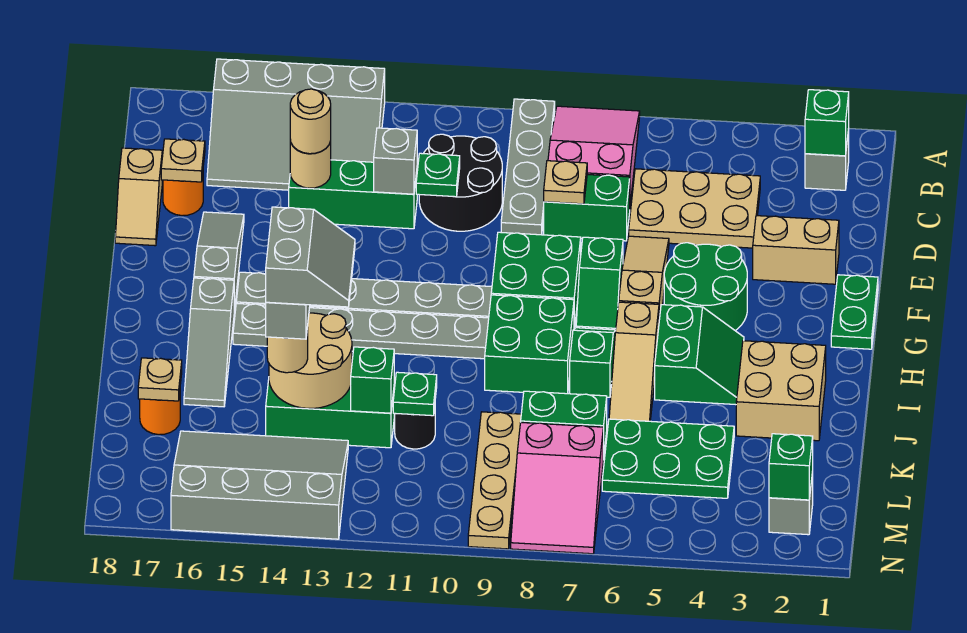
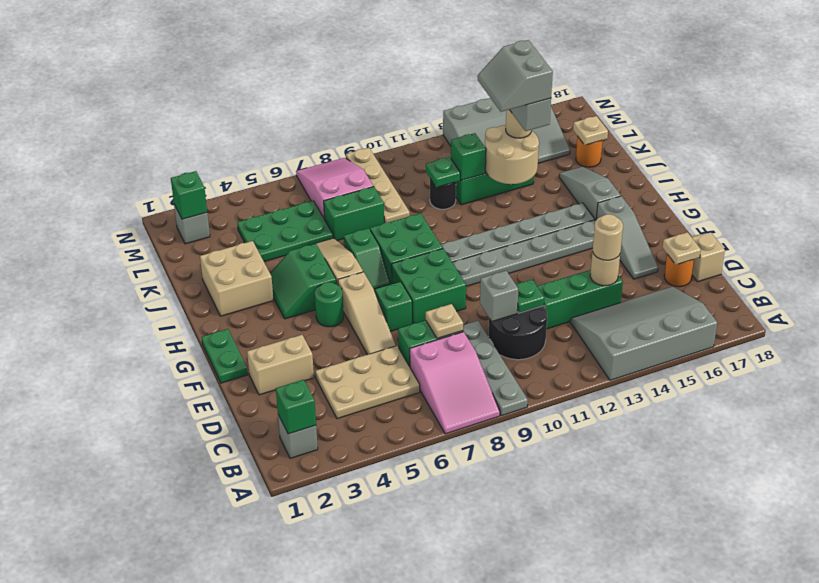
grey 1x1 brick [374,128,417,194] -> grey 1x1 brick moved to [480,271,518,321]
green 2x2 round brick [664,243,747,331] -> green 1x1 round brick [315,282,344,327]

